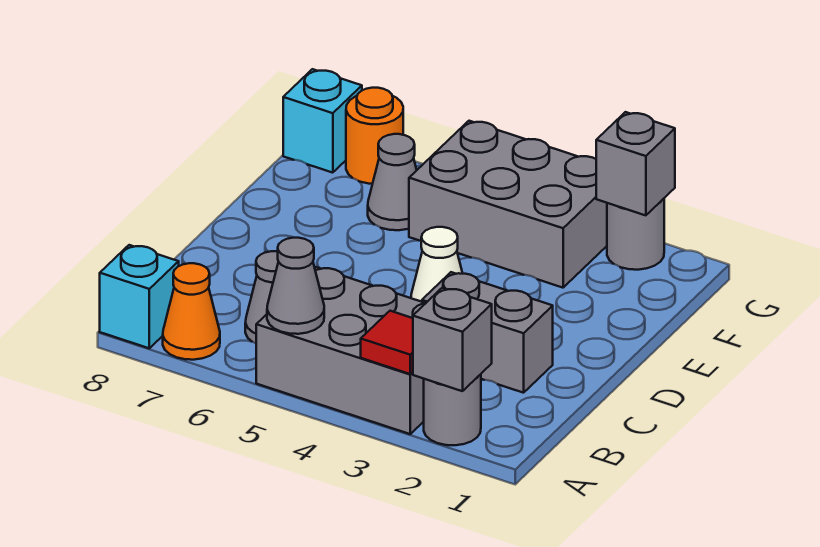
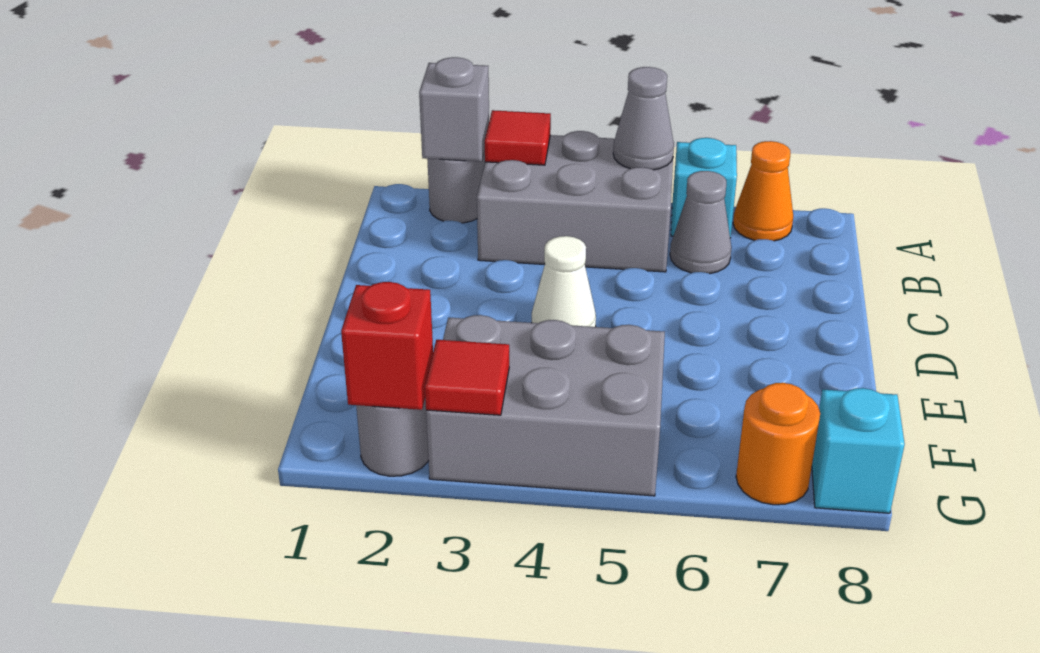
cyan 1x1 brick [100,245,179,348] -> cyan 1x1 brick moved to [671,138,737,238]
grey 1x2 brick [422,272,553,393] -> none
grey 1x1 cone [368,134,417,230] -> none
grey 1x1 brick [596,112,675,215] -> red 1x1 brick [341,282,433,410]
none -> red 1x1 tile [425,340,509,415]

